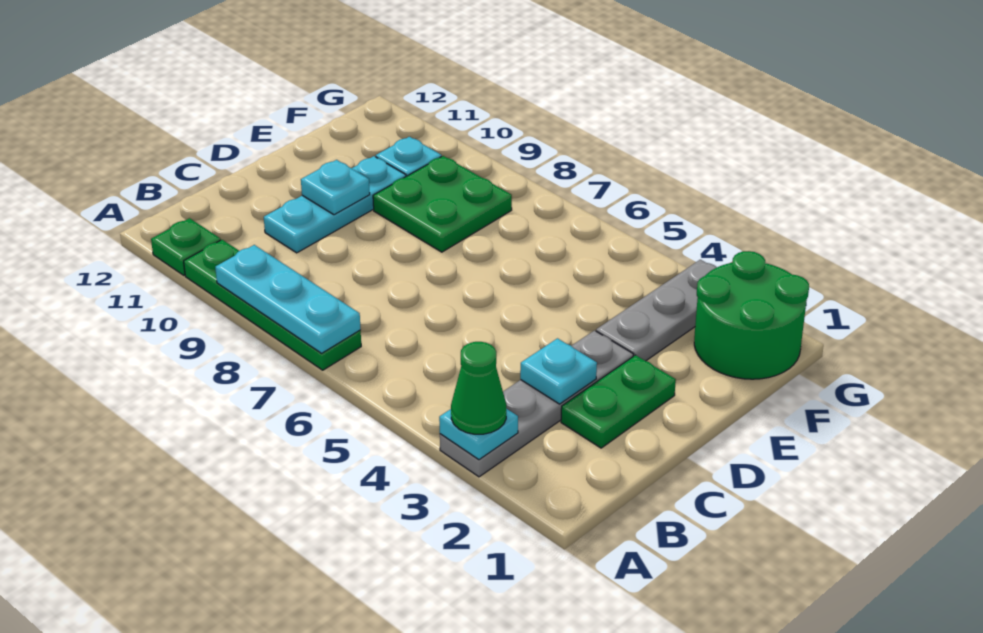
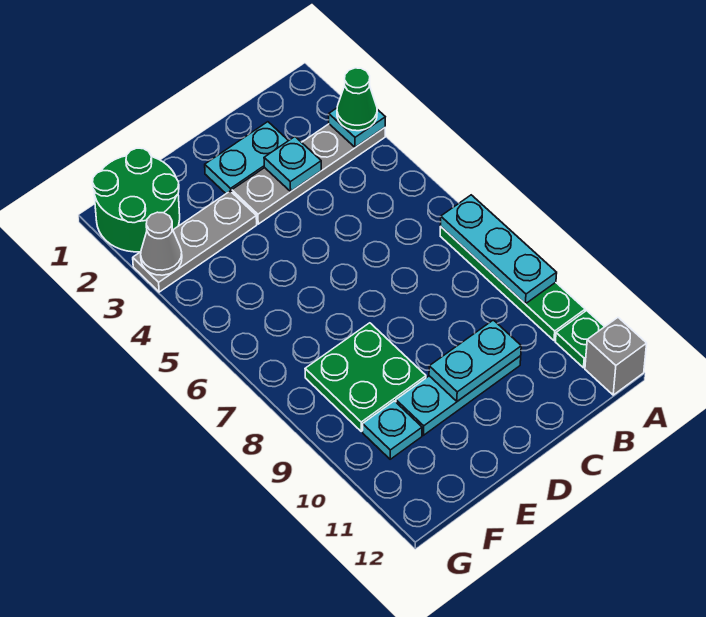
none -> grey 1x1 brick [585,318,647,395]
green 1x2 plate [561,355,676,448] -> cyan 1x2 plate [205,122,288,193]
cyan 1x1 plate [301,160,370,215] -> cyan 1x2 plate [429,320,521,401]
none -> grey 1x1 cone [141,212,182,275]

